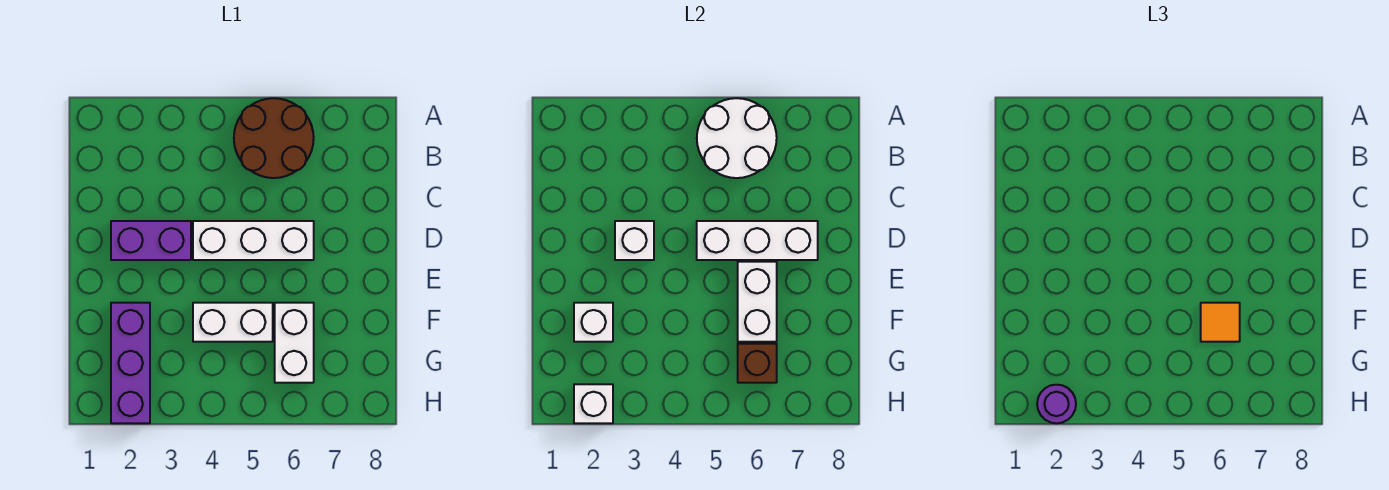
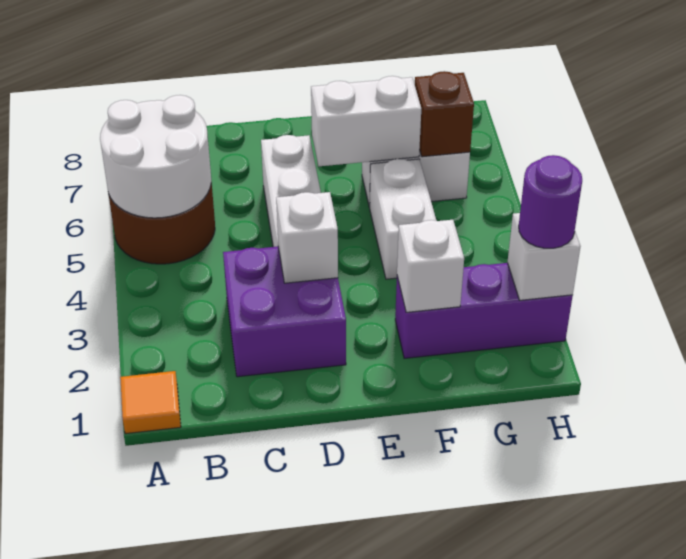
purple 1x2 brick [111,221,191,260] -> purple 2x2 brick [223,247,346,377]
white 1x3 brick [697,221,818,260] -> none
orange 1x1 tile [1201,303,1240,342] -> orange 1x1 tile moved to [120,371,181,434]

